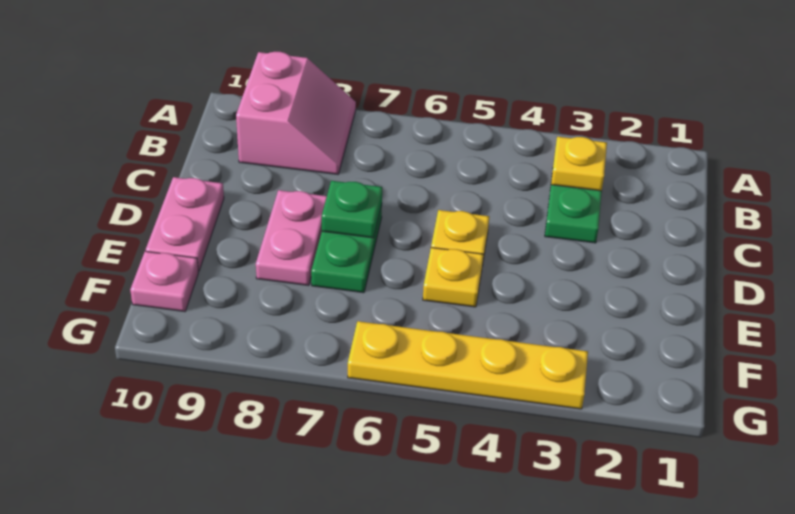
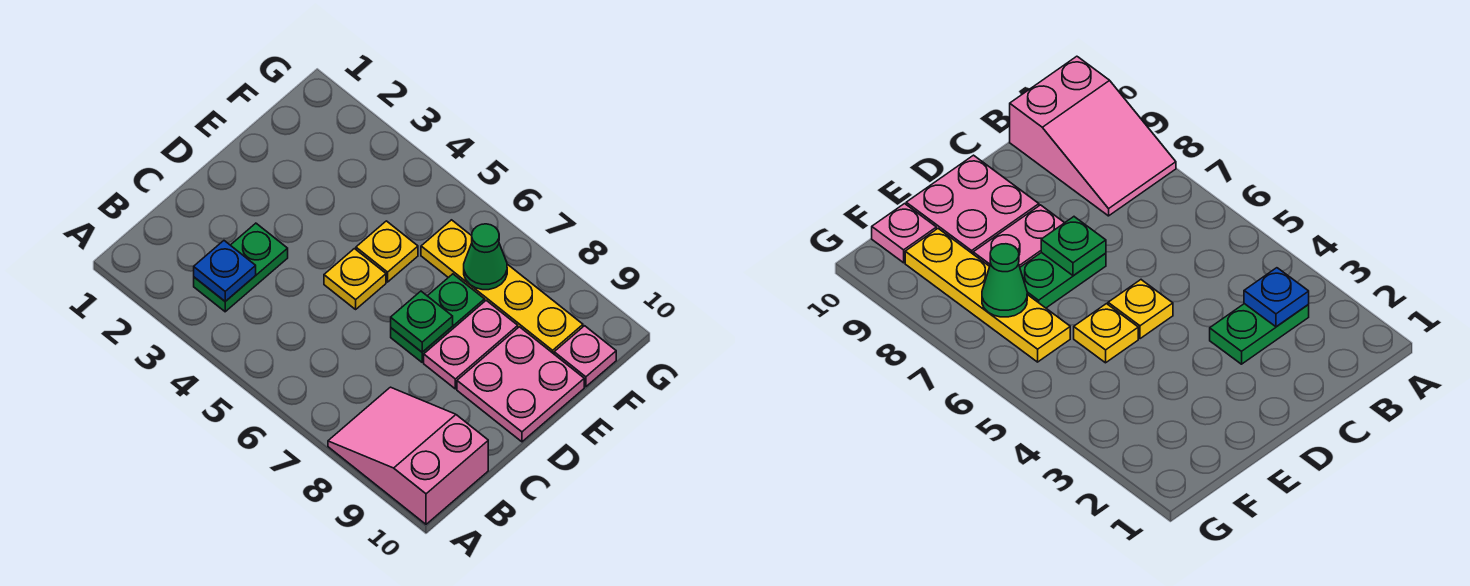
pink 2x2 slope [236,52,356,174] -> pink 2x3 slope [328,387,488,524]
yellow 1x1 plate [551,137,607,191] -> blue 1x1 plate [194,241,256,301]
pink 1x2 plate [146,177,224,271] -> pink 2x2 plate [457,327,584,442]
none -> green 1x1 cone [464,224,507,290]
yellow 1x4 plate [348,321,588,409] -> yellow 1x4 plate moved to [421,220,583,354]

